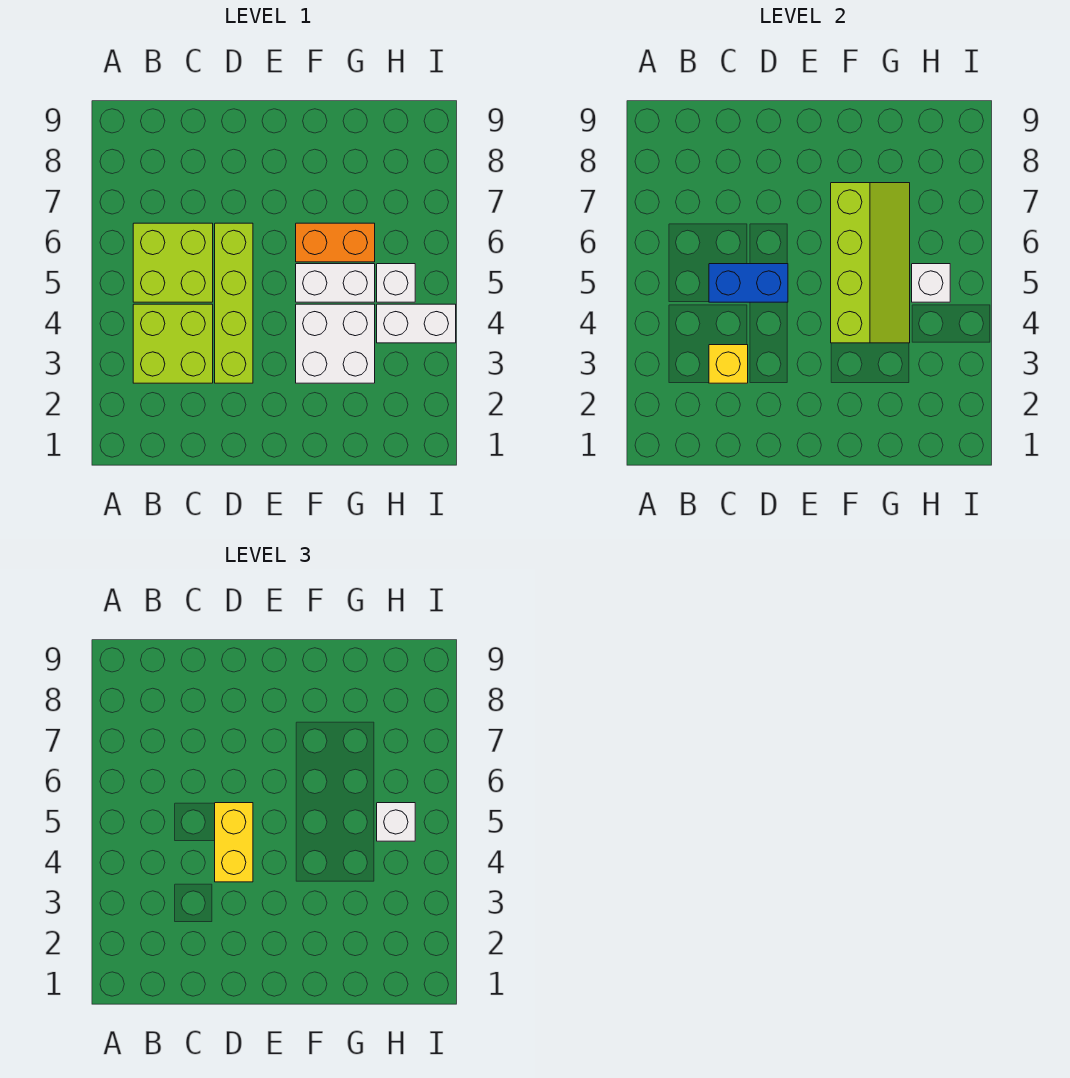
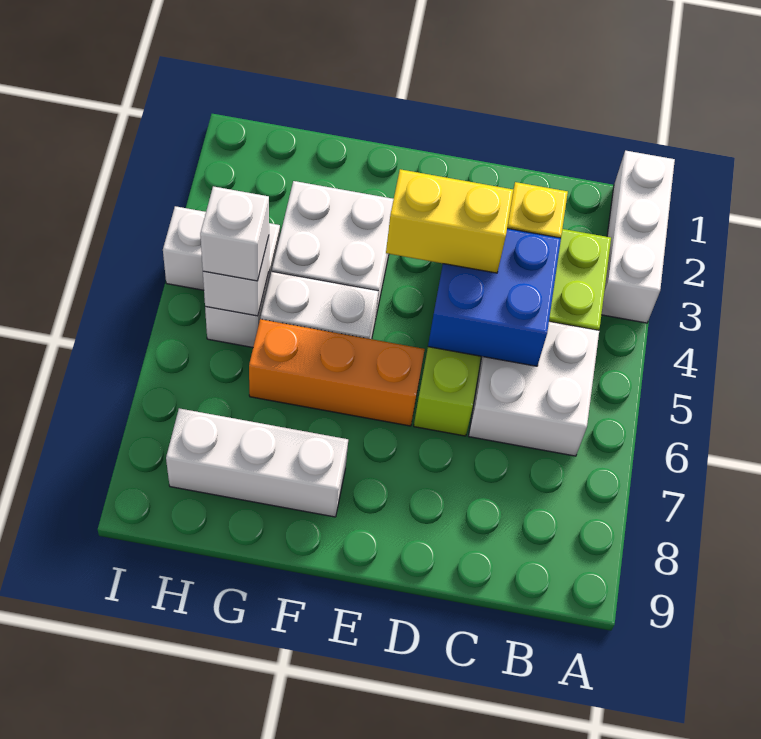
none -> white 1x3 brick [601,151,675,323]
lime 2x2 brick [133,223,213,302] -> white 2x2 brick [469,322,599,456]
blue 1x2 brick [709,264,788,302] -> blue 2x2 brick [428,228,561,366]
yellow 1x2 brick [215,803,253,882] -> yellow 1x2 brick turned to [386,169,514,273]
lime 2x4 slope [831,183,910,343] -> none
orange 1x2 brick [296,223,375,262] -> orange 1x3 brick [249,319,425,426]
none -> white 1x3 brick [166,408,348,517]

